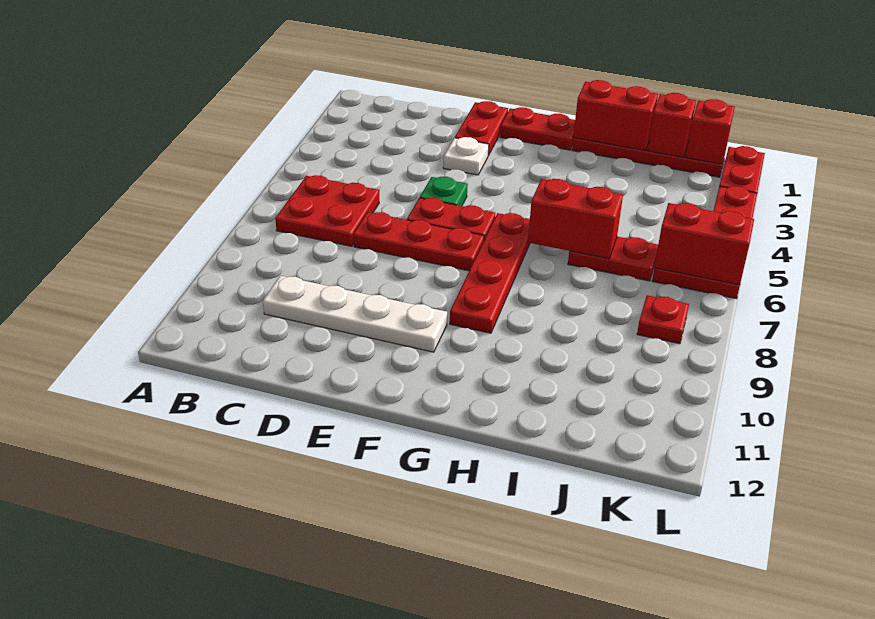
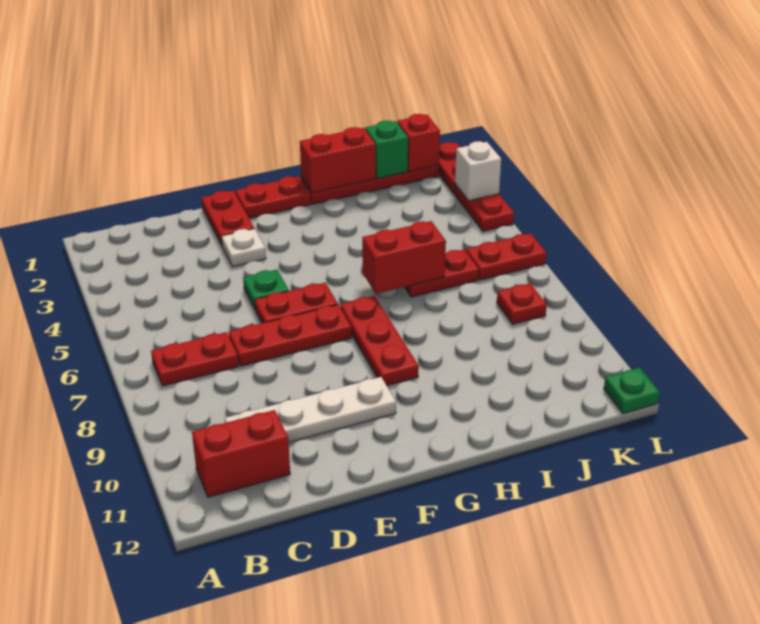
red 2x2 plate [275,175,379,246] -> red 1x2 plate [151,332,239,386]
red 1x4 plate [450,213,530,333] -> red 1x3 plate [340,296,419,386]
red 1x1 brick [648,93,696,157] -> green 1x1 brick [365,120,408,178]
red 1x2 brick [654,203,754,285] -> red 1x2 brick moved to [192,410,290,497]
none -> white 1x1 brick [455,141,501,201]
none -> green 1x1 plate [604,368,660,414]

